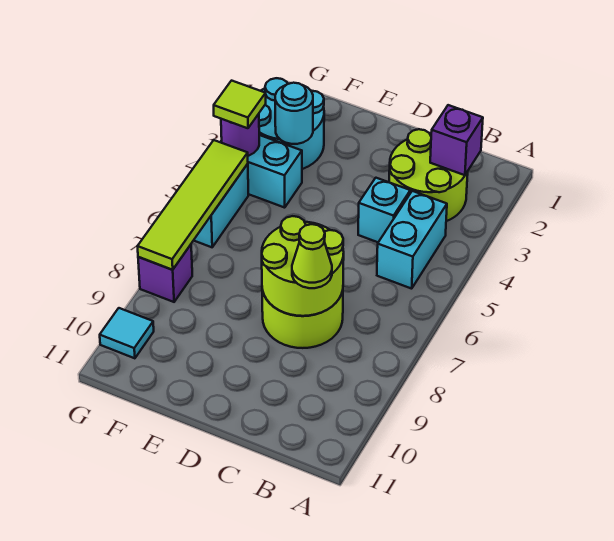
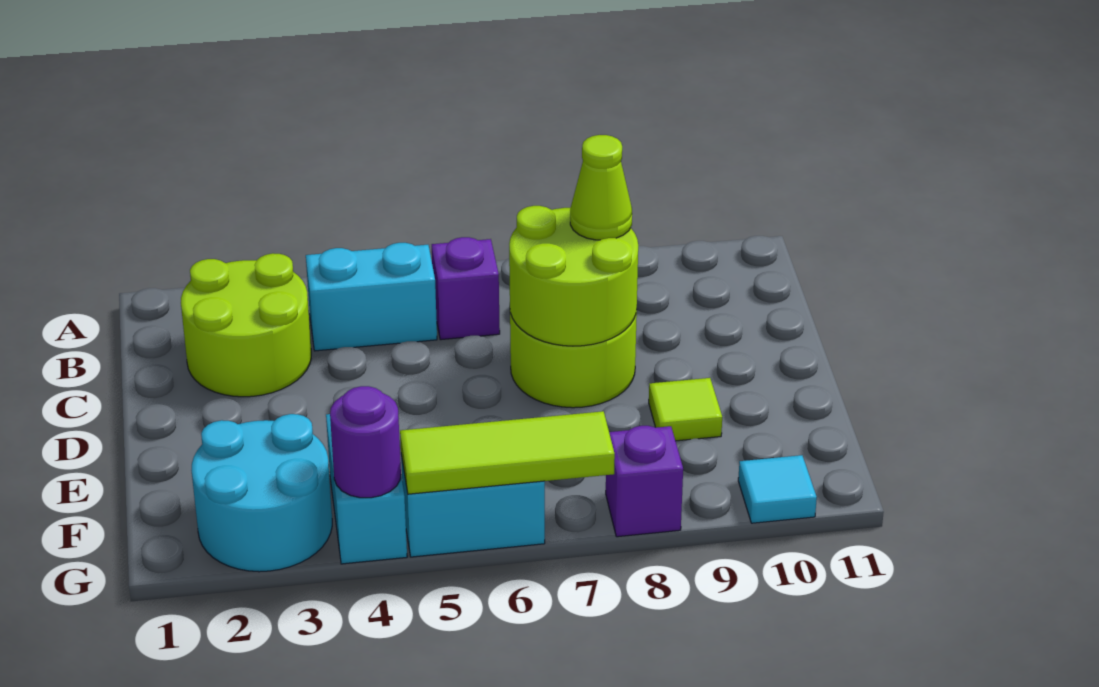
purple 1x1 brick [430,105,483,175] -> purple 1x1 brick moved to [432,237,500,340]
cyan 1x1 brick [358,178,410,242] -> none
cyan 1x1 round brick [275,83,313,144] -> none
lime 1x1 tile [214,81,266,128] -> lime 1x1 tile moved to [649,378,722,441]
lime 1x4 tile [137,140,248,270] -> lime 1x3 tile [400,411,615,494]

